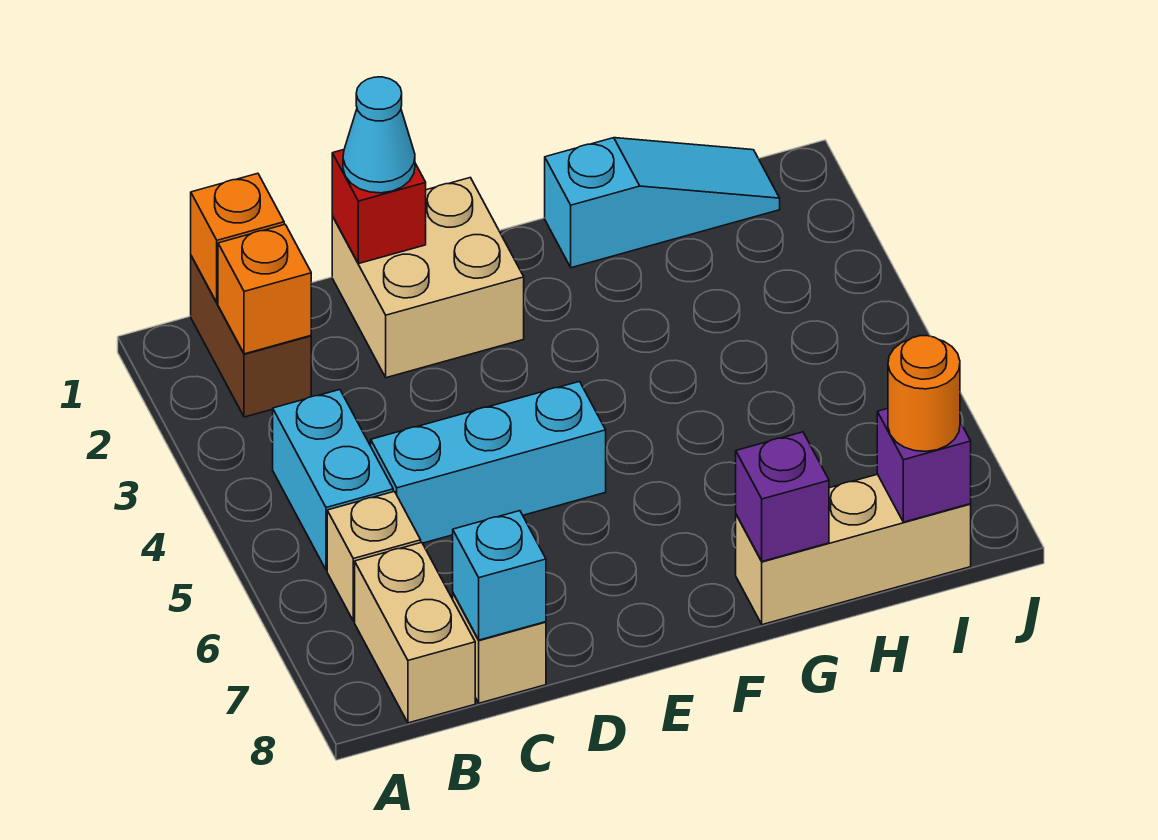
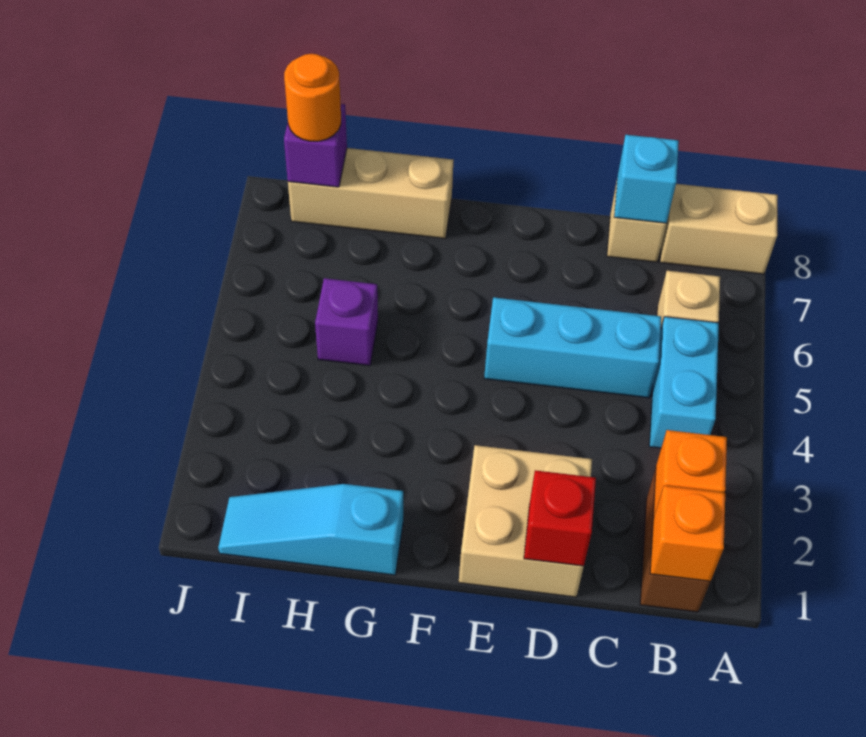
tan 1x2 brick [355,542,475,723] -> tan 1x2 brick turned to [660,184,778,274]
cyan 1x1 cone [343,77,415,193] -> none
purple 1x1 brick [736,432,829,561] -> purple 1x1 brick moved to [315,278,378,366]

